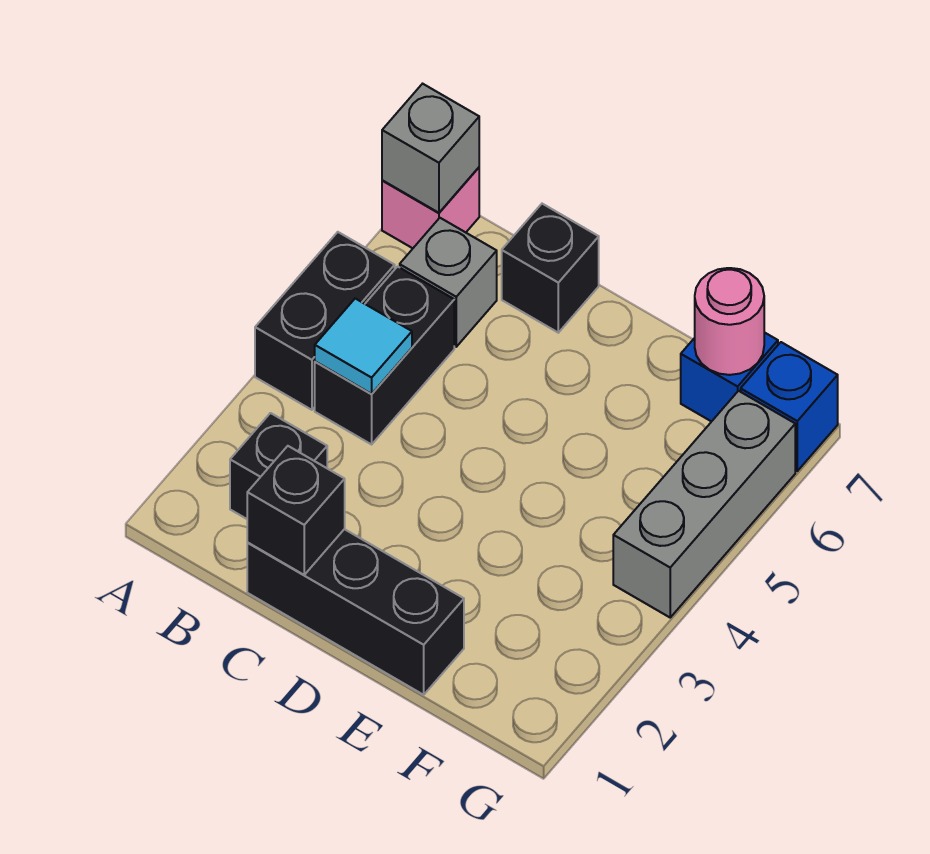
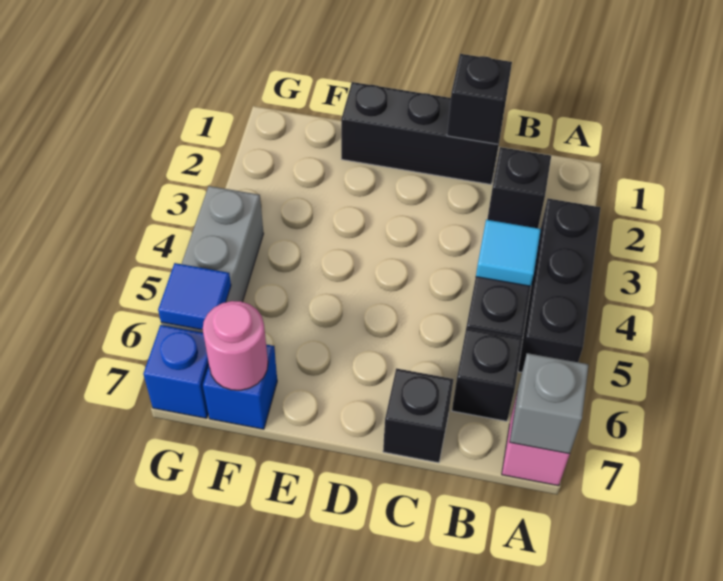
black 1x2 brick [255,232,395,410] -> black 1x3 brick [518,198,601,372]
grey 1x1 brick [400,218,497,347] -> black 1x1 brick [452,328,523,421]
none -> blue 1x1 tile [158,263,231,330]

